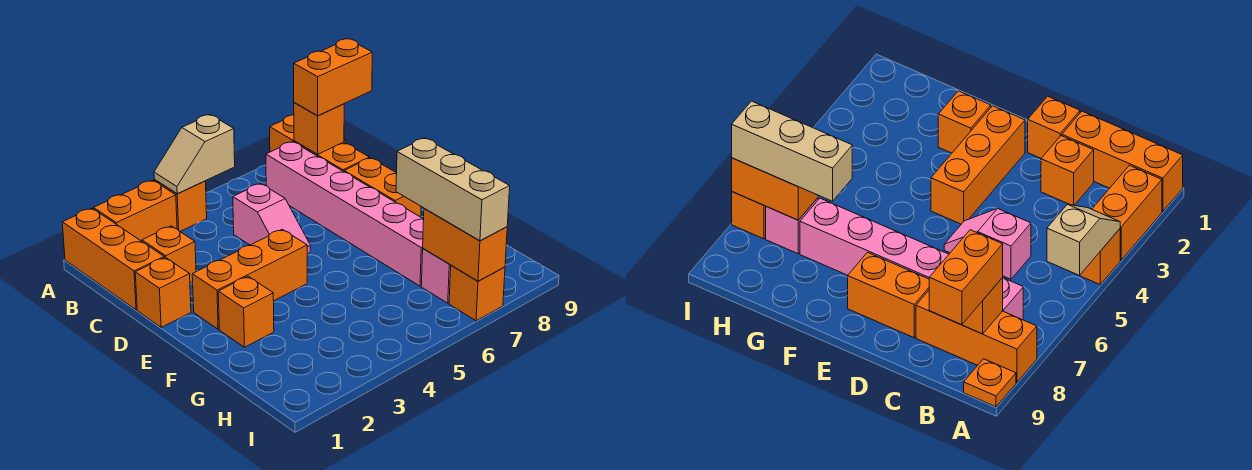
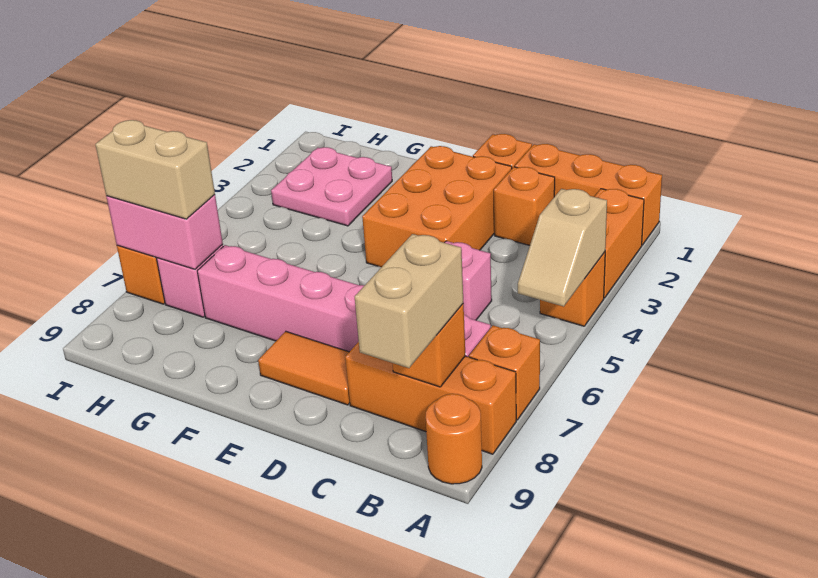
tan 1x2 slope [154,115,235,194] -> tan 1x2 slope turned to [518,189,607,307]
orange 1x1 plate [964,359,1016,407] -> orange 1x1 round brick [426,394,482,484]
orange 1x2 brick [294,39,372,116] -> tan 1x2 brick [355,234,463,368]
orange 1x2 brick [344,158,421,217] -> orange 1x2 tile [258,331,350,405]
orange 1x3 brick [192,229,307,329] -> orange 2x3 brick [362,146,512,267]
orange 1x1 brick [218,276,274,347] -> orange 1x1 brick moved to [469,325,540,420]
none -> pink 2x2 plate [271,147,392,226]
tan 1x3 brick [396,138,510,241] -> tan 1x2 brick [95,120,215,219]
orange 1x2 brick [423,209,507,281] -> pink 1x2 brick [106,195,223,269]

